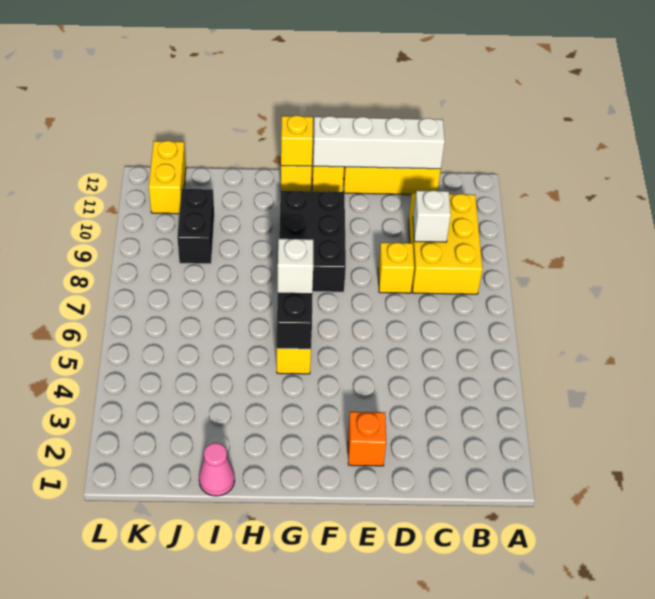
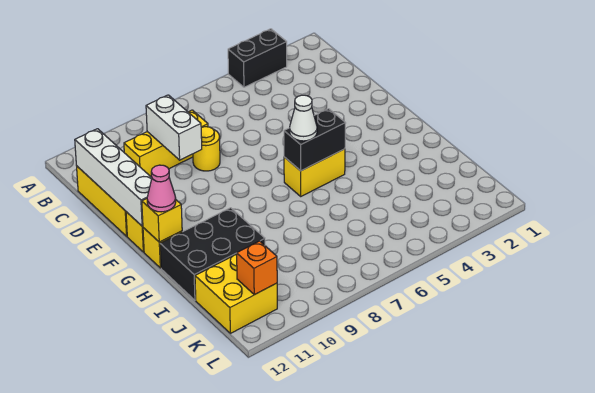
yellow 2x3 brick [409,193,483,294] -> yellow 1x3 brick [124,110,208,176]
white 1x1 brick [413,190,451,242] -> white 1x2 brick [146,95,202,160]
yellow 1x1 brick [378,242,414,293] -> yellow 1x1 round brick [193,127,220,171]
orange 1x1 brick [348,412,386,466] -> orange 1x1 brick moved to [236,241,277,295]
black 2x3 brick [279,191,346,292] -> black 2x3 brick moved to [160,208,265,300]
white 1x1 brick [278,239,313,294] -> white 1x1 cone [290,95,317,141]
pink 1x1 cone [199,443,235,496] -> pink 1x1 cone moved to [147,165,176,212]
black 1x2 brick [177,189,214,264] -> black 1x2 brick moved to [228,29,287,87]
yellow 1x2 brick [149,141,186,214] -> yellow 2x2 brick [195,255,277,333]

